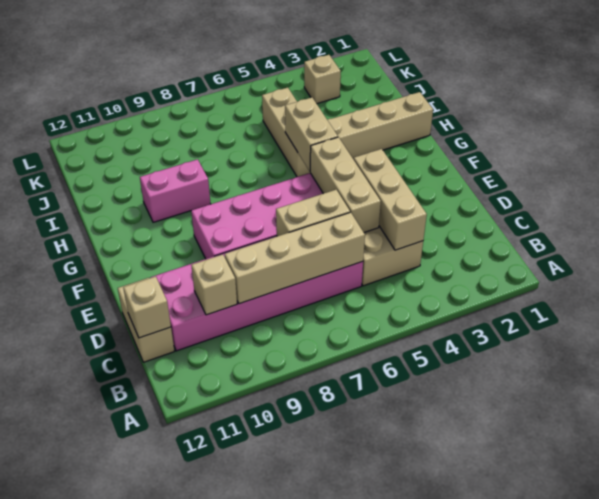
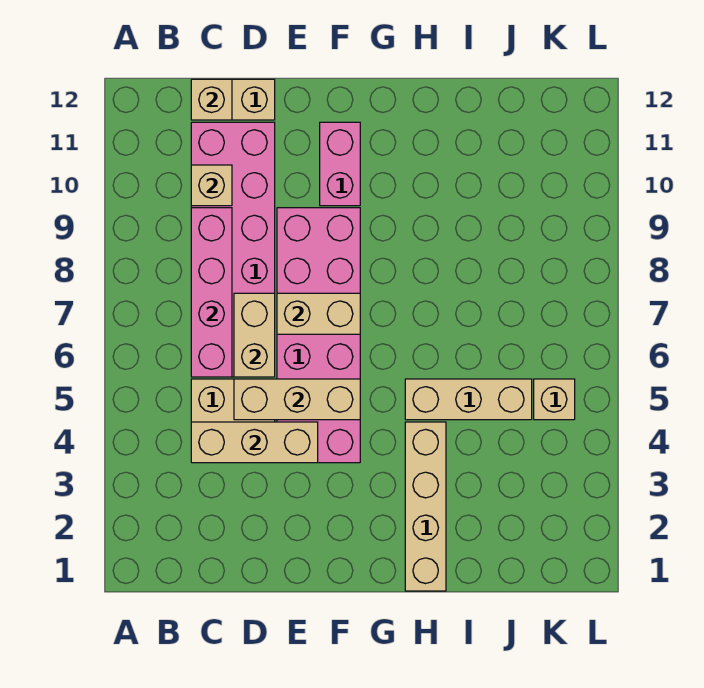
tan 1x4 brick [225,212,365,304] -> pink 1x4 brick [191,208,232,377]
tan 1x2 brick [285,97,338,171] -> tan 1x2 brick moved to [277,293,360,334]
pink 1x2 brick [140,159,210,222] -> pink 1x2 brick moved to [320,122,360,206]
tan 1x1 brick [304,55,341,104] -> tan 1x1 brick moved to [534,379,575,420]

